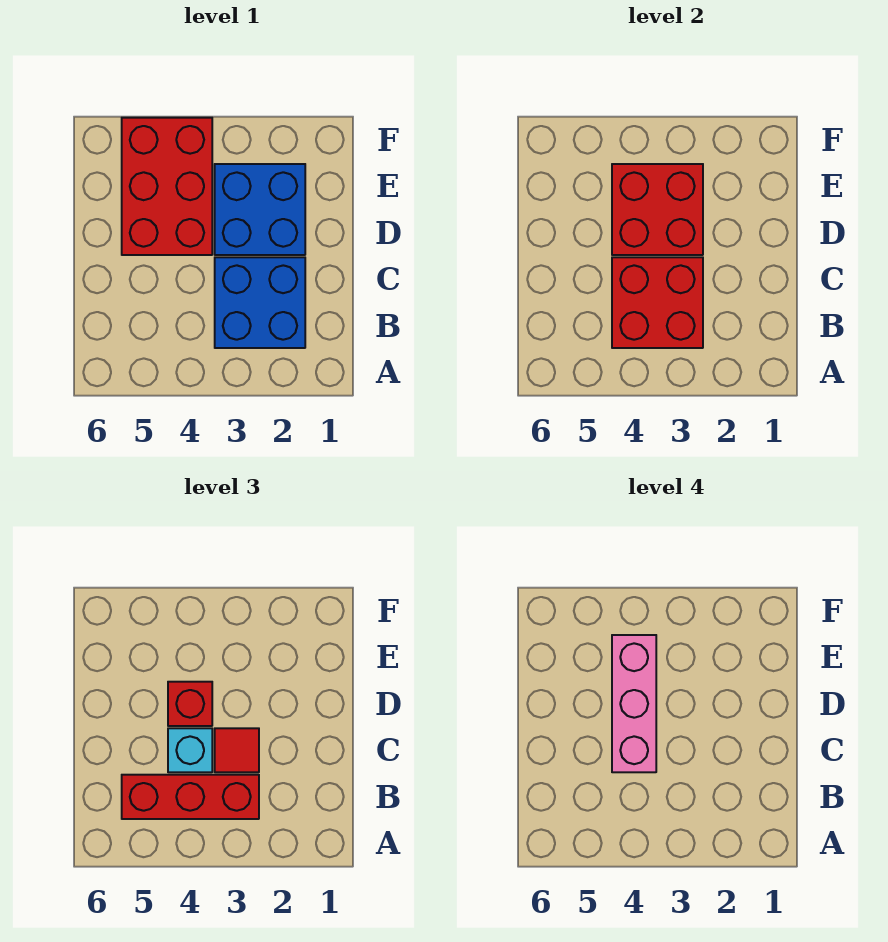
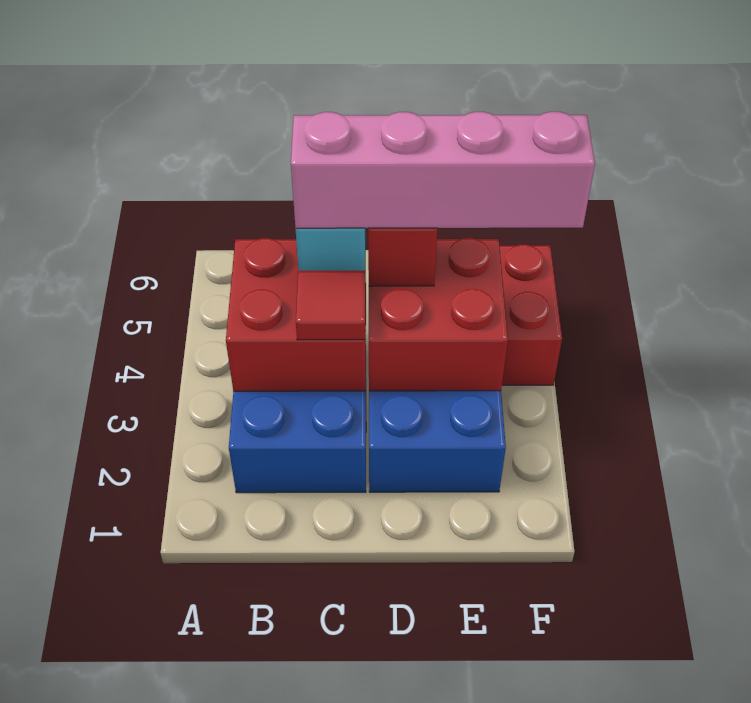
red 1x3 brick [122,775,259,819] -> none
pink 1x3 brick [612,635,656,772] -> pink 1x4 brick [291,112,595,228]

